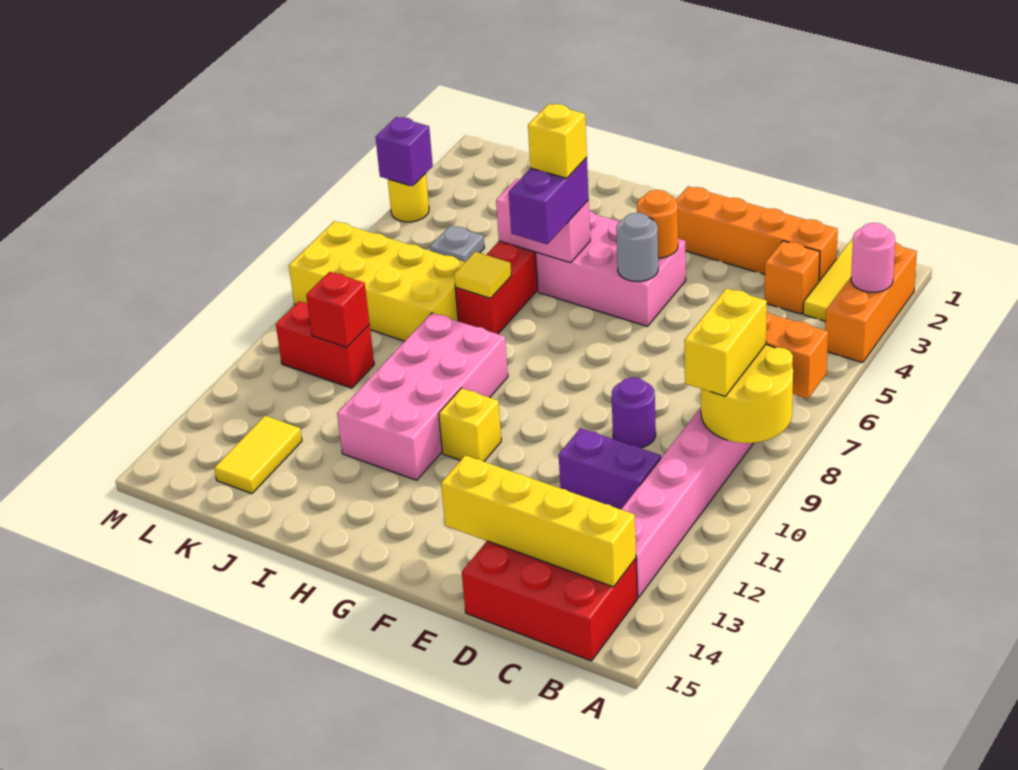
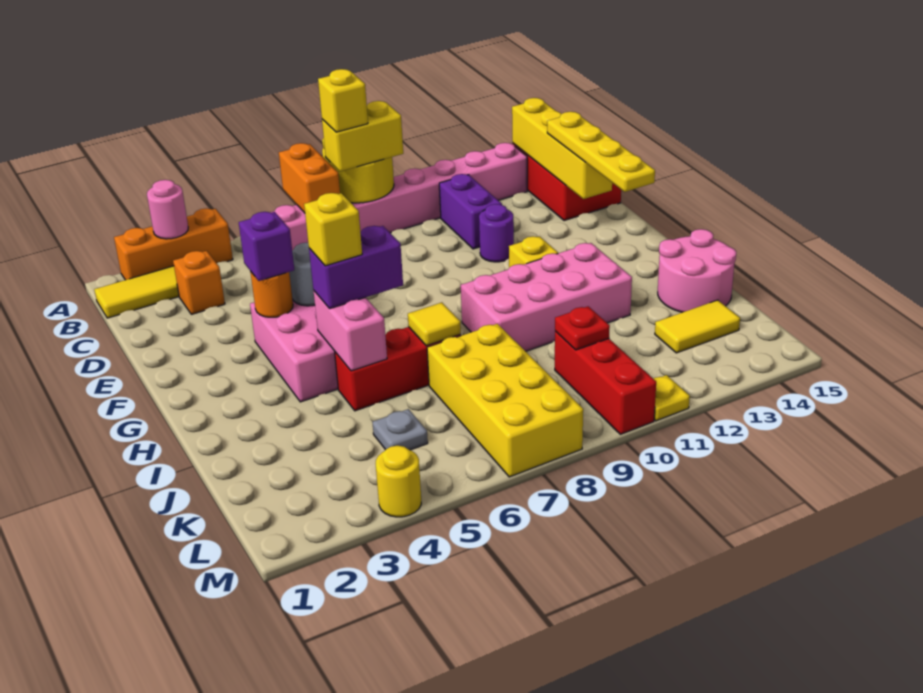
none -> yellow 1x1 brick [318,69,368,132]
orange 1x4 brick [676,186,838,281] -> none
purple 1x1 round brick [612,377,656,448] -> purple 1x1 round brick moved to [479,204,514,262]
none -> yellow 1x4 plate [547,112,655,192]
none -> pink 2x2 round brick [658,229,736,312]
red 1x2 brick [276,301,374,388] -> red 1x3 brick [555,331,656,434]
red 1x1 brick [306,272,370,348] -> red 1x1 plate [555,306,610,350]
purple 1x1 brick [376,117,433,186] -> purple 1x1 brick moved to [239,212,294,281]
none -> yellow 1x1 plate [654,375,690,421]

